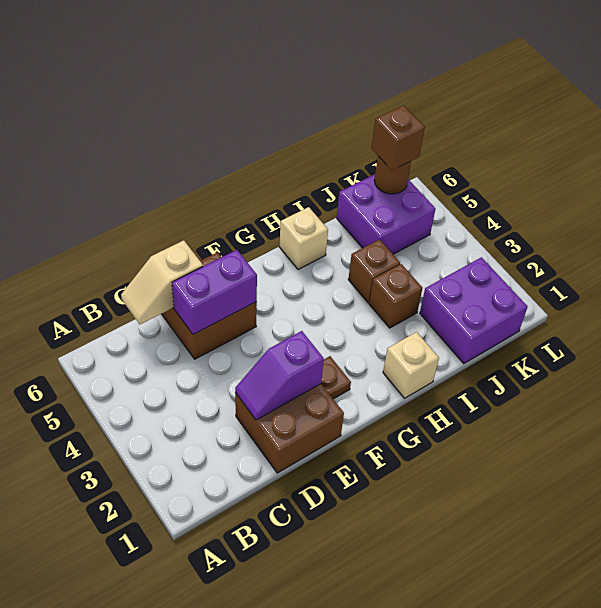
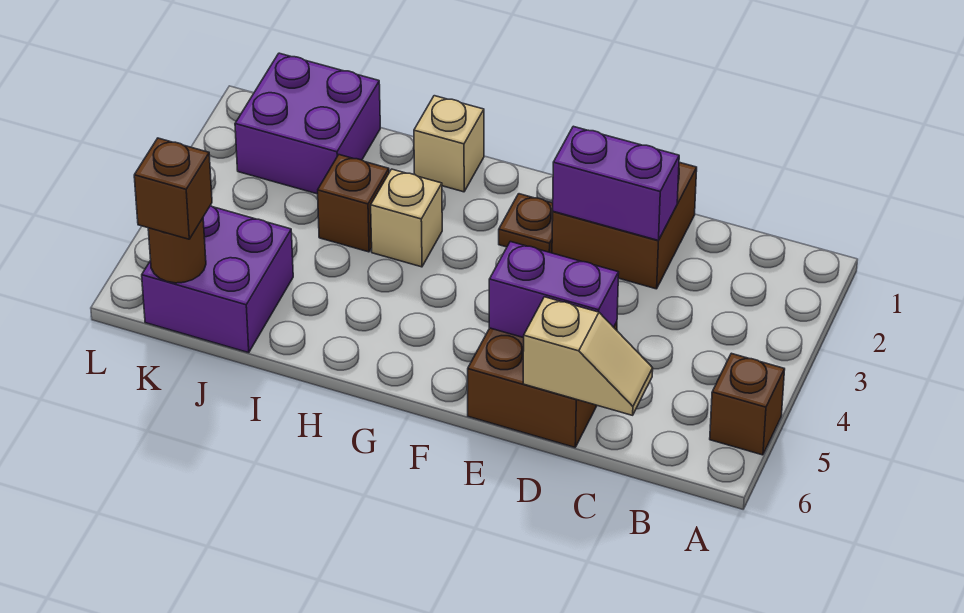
purple 1x2 slope [235,331,324,420] -> purple 1x2 brick [553,126,679,241]
tan 1x1 brick [280,207,328,270] -> tan 1x1 brick moved to [371,169,442,267]
brown 1x1 brick [348,239,400,303] -> brown 1x1 brick moved to [710,353,785,455]

